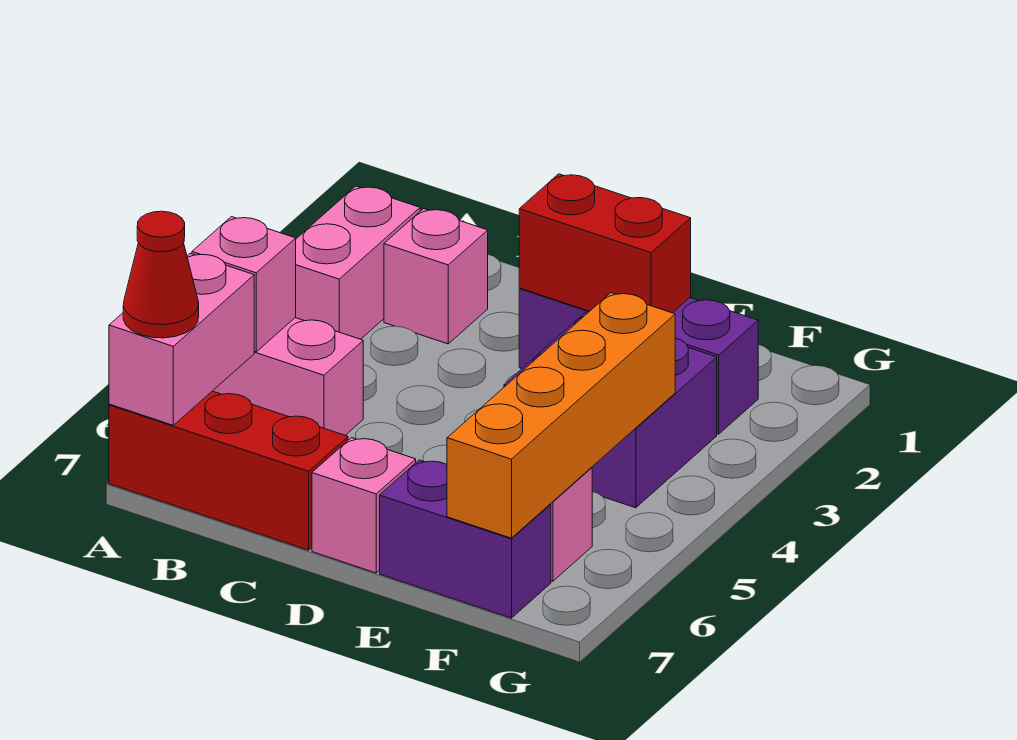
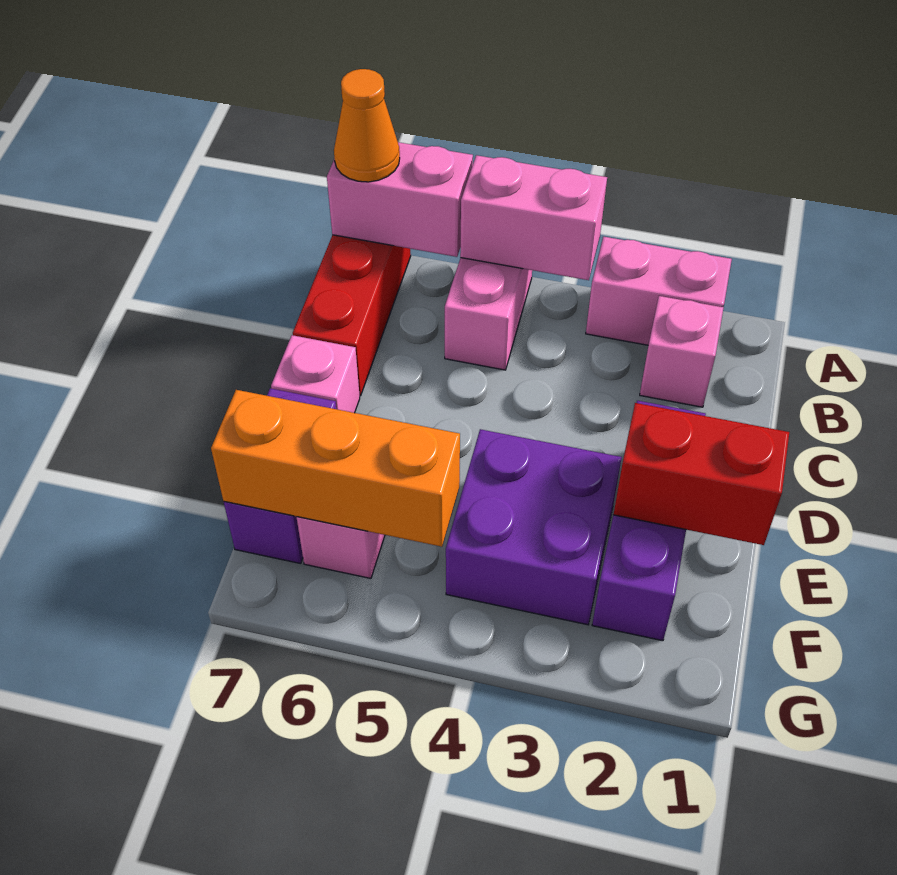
pink 1x1 brick [192,217,296,352] -> pink 1x2 brick [460,155,607,280]
red 1x1 cone [123,211,199,338] -> orange 1x1 cone [334,69,400,182]
red 1x2 brick [519,174,691,313] -> red 1x2 brick turned to [613,403,789,545]
orange 1x4 brick [447,293,675,538] -> orange 1x3 brick [211,390,460,547]

